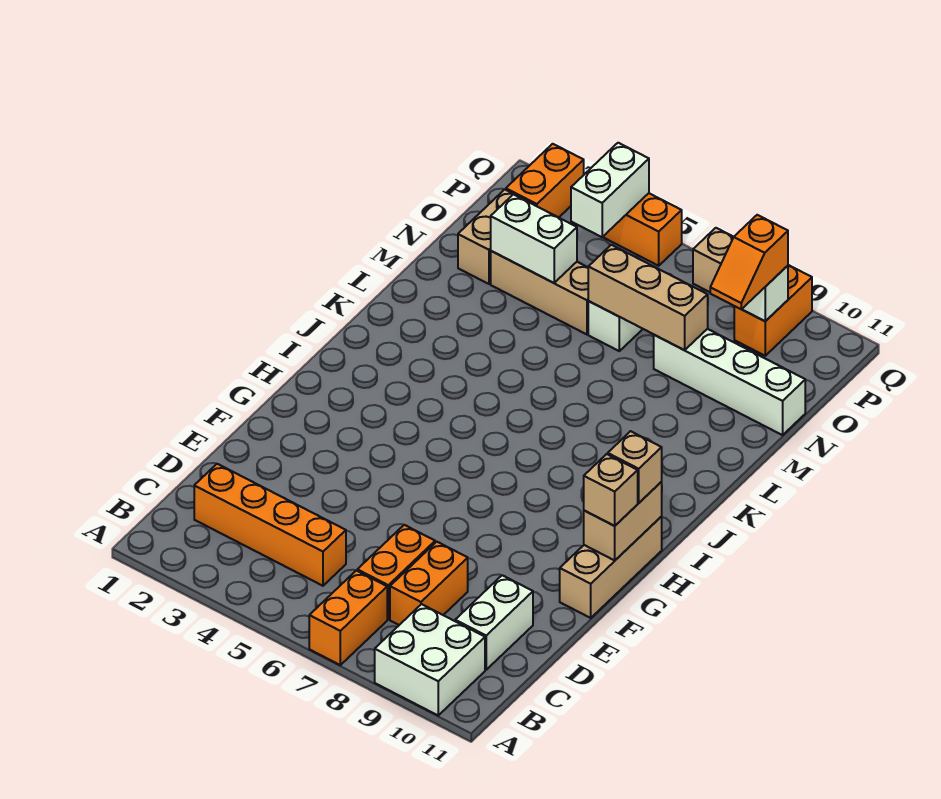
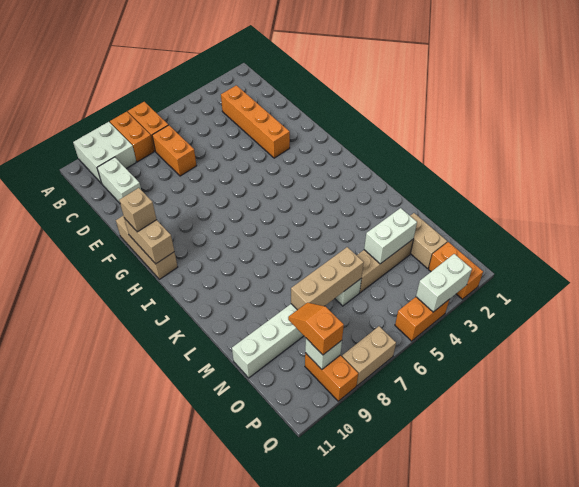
orange 1x4 brick [194,464,346,586] -> orange 1x4 brick turned to [221,85,290,158]
orange 1x2 brick [390,542,468,625] -> orange 1x2 brick moved to [110,112,154,162]
tan 1x1 brick [608,431,662,503] -> none
white 1x2 brick [571,143,649,237] -> white 1x2 brick turned to [416,254,472,312]

